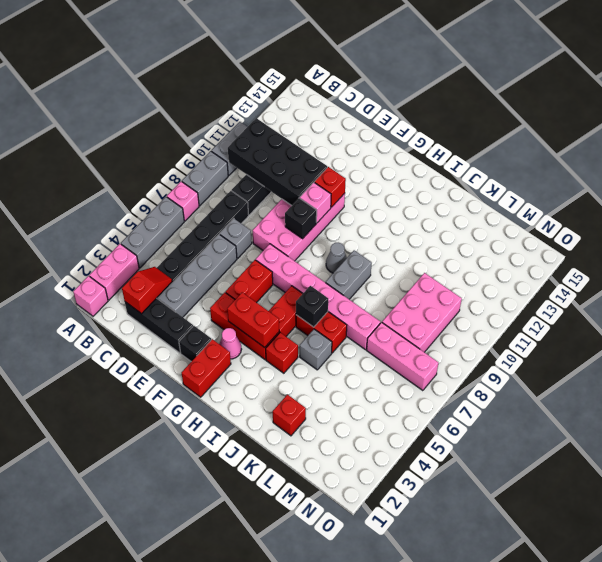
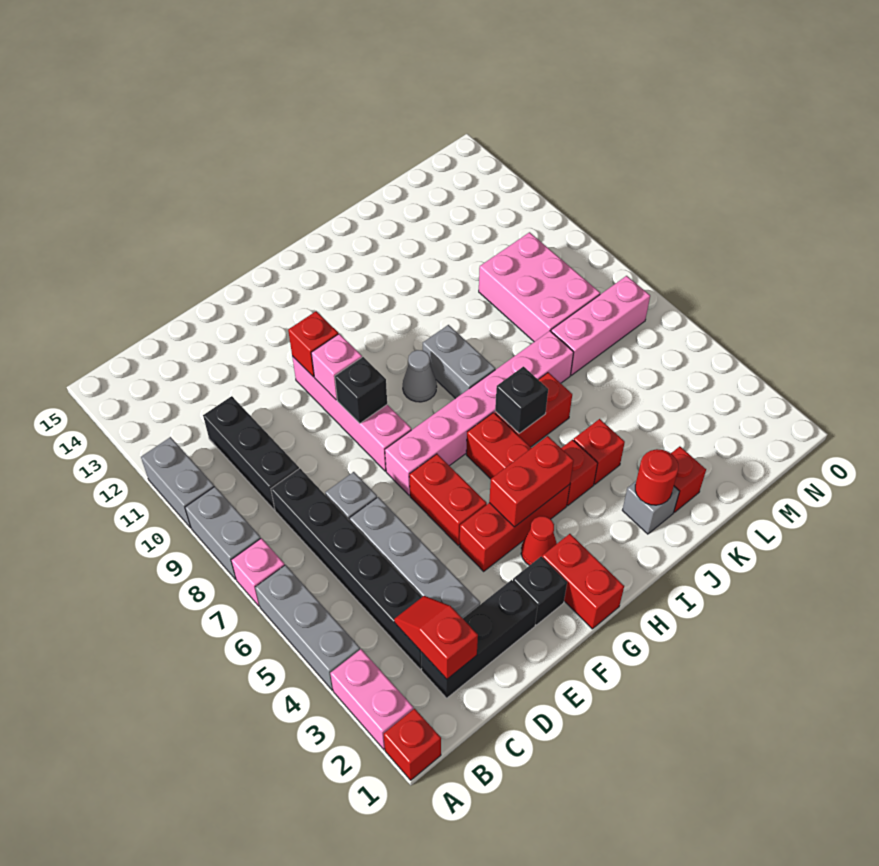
pink 1x1 brick [73,276,108,316] -> red 1x1 brick [384,709,441,780]
black 2x4 brick [228,118,327,206] -> none
pink 2x4 brick [253,193,345,261] -> pink 1x4 brick [292,356,411,471]
pink 1x1 cone [219,328,242,359] -> red 1x1 cone [521,516,557,566]
none -> red 1x1 round brick [635,449,678,505]
none -> red 1x1 brick [574,419,625,484]
grey 1x1 brick [300,329,332,370] -> grey 1x1 brick moved to [622,481,679,534]

